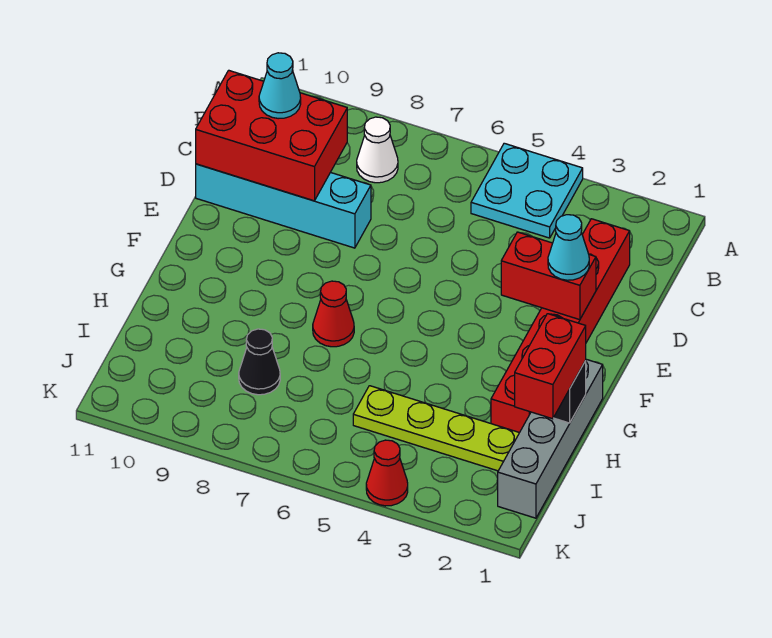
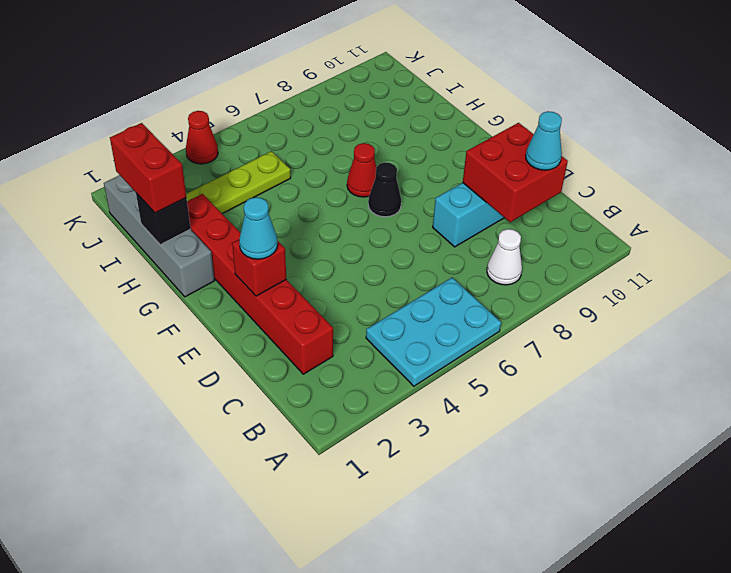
cyan 2x2 plate [471,143,583,238] -> cyan 2x3 plate [366,278,501,386]
red 2x3 brick [196,70,347,201] -> red 2x2 brick [463,123,568,222]
red 1x2 brick [501,232,596,320] -> red 1x1 brick [232,240,286,296]
black 1x1 cone [239,329,280,395] -> black 1x1 cone moved to [368,162,401,217]

